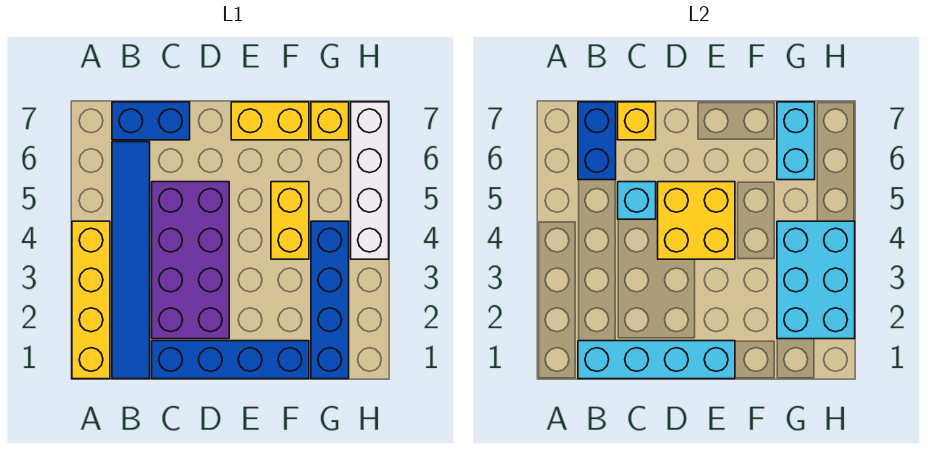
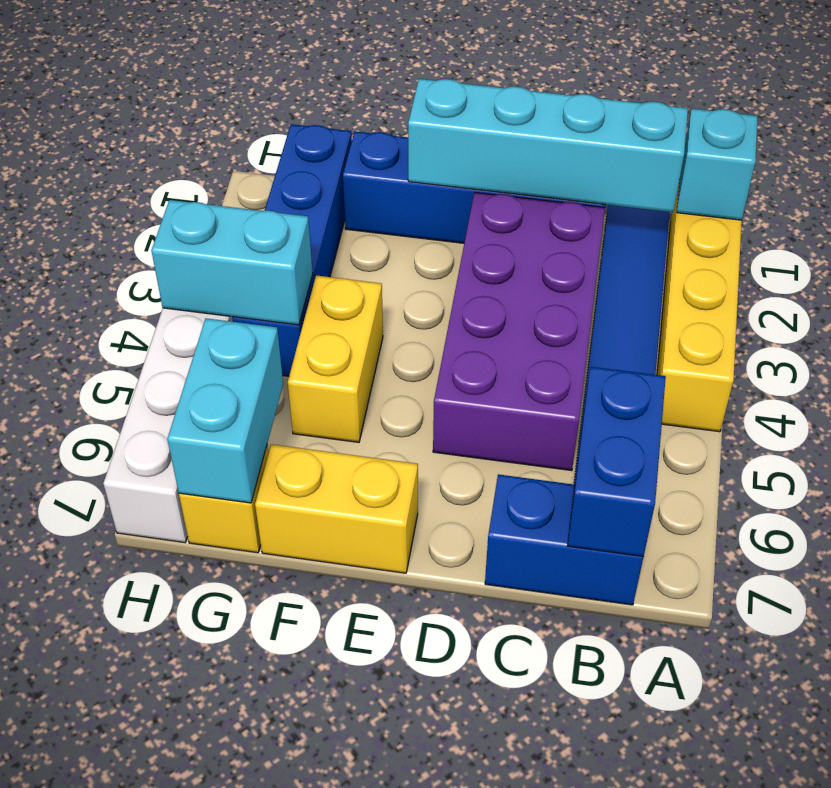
cyan 1x1 brick [618,182,656,219] -> cyan 1x1 brick moved to [677,109,758,220]
yellow 1x1 brick [618,102,656,140] -> none
yellow 2x2 brick [658,182,735,259] -> none
cyan 2x3 brick [777,221,855,339] -> cyan 1x2 brick [151,200,313,325]

